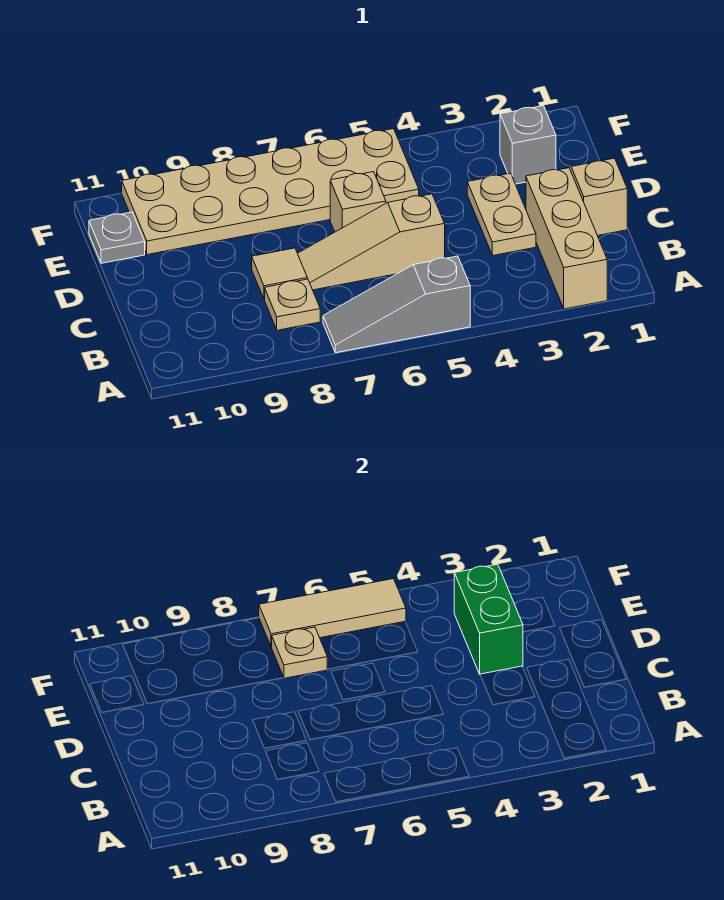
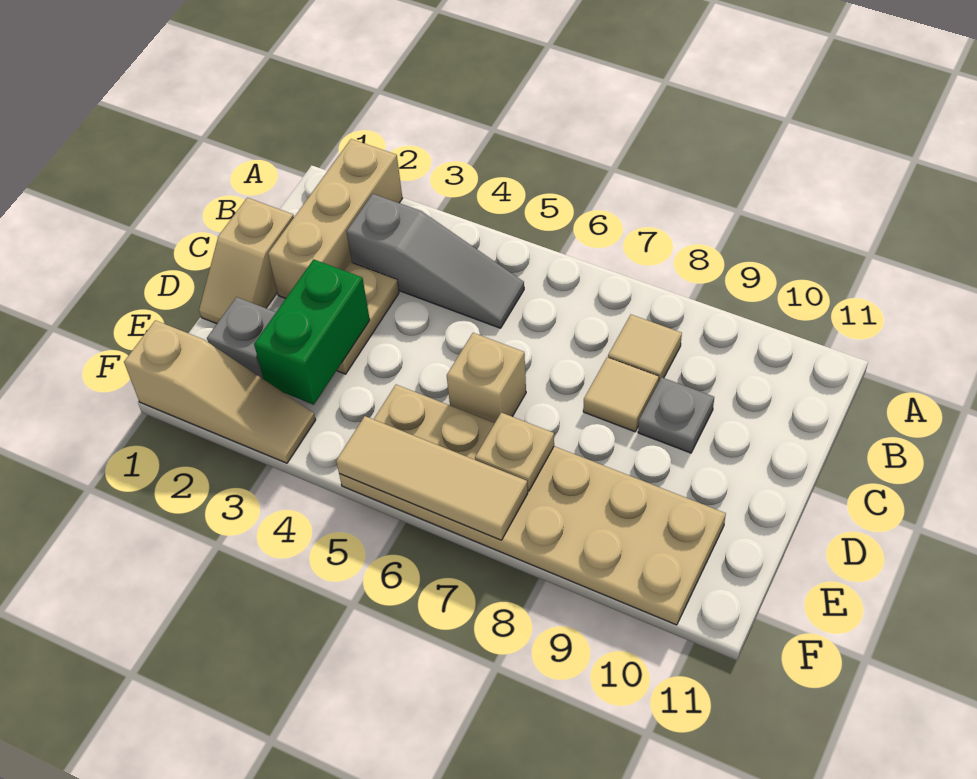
grey 1x3 slope [323,256,470,353] -> grey 1x3 slope moved to [346,194,524,328]
tan 1x1 plate [265,279,320,330] -> tan 1x1 tile [608,315,682,383]
tan 1x3 slope [297,194,445,290] -> tan 1x3 slope moved to [124,320,315,463]
grey 1x1 plate [89,212,145,263] -> grey 1x1 plate moved to [638,377,714,453]

